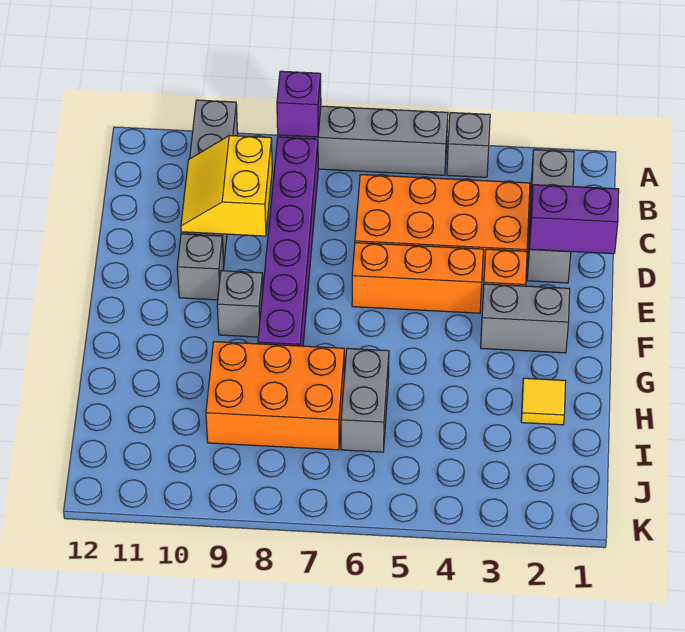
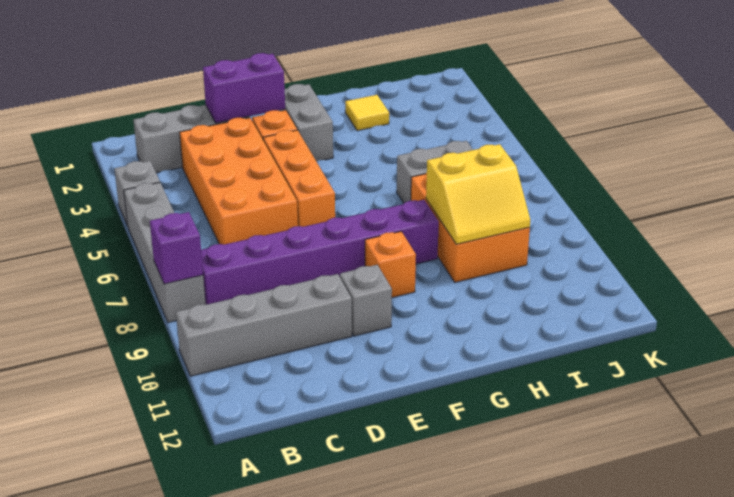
yellow 2x2 slope [181,135,272,236] -> yellow 2x2 slope moved to [426,144,530,244]
purple 1x2 brick [529,185,619,254] -> purple 1x2 brick turned to [203,53,285,123]
grey 1x1 brick [217,271,263,337] -> orange 1x1 brick [365,231,416,298]

